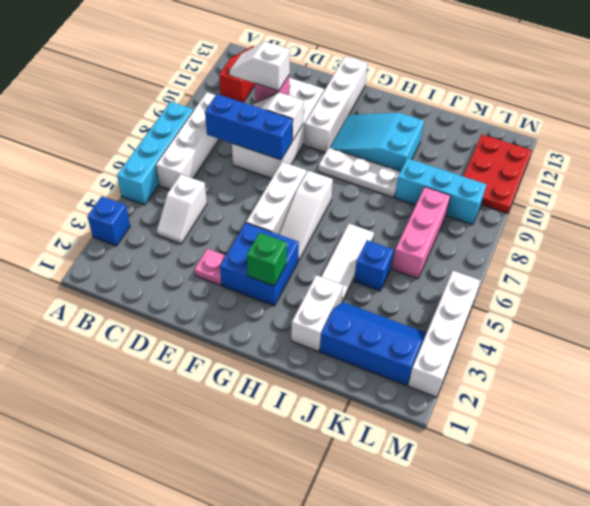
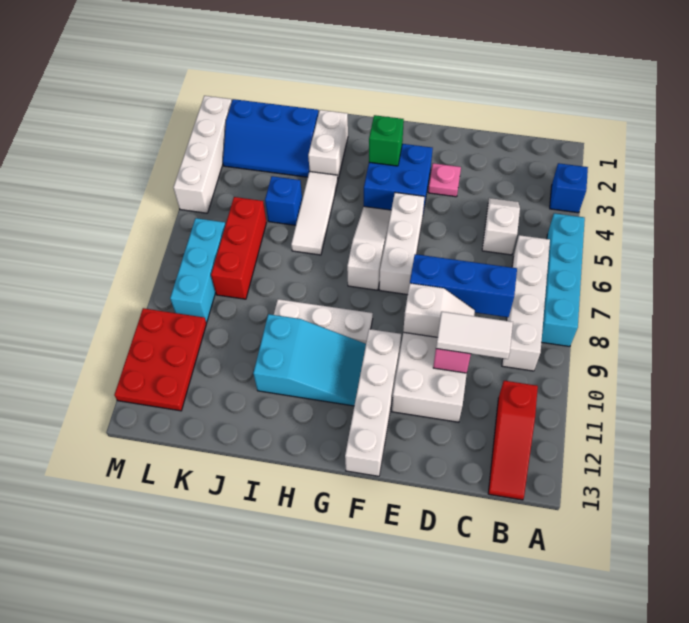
white 1x2 slope [230,42,290,91] -> white 1x2 tile [436,312,513,359]
cyan 1x3 brick [395,158,487,225] -> cyan 1x3 brick turned to [170,218,225,322]
pink 1x3 brick [392,187,450,279] -> red 1x3 brick [211,197,267,299]

